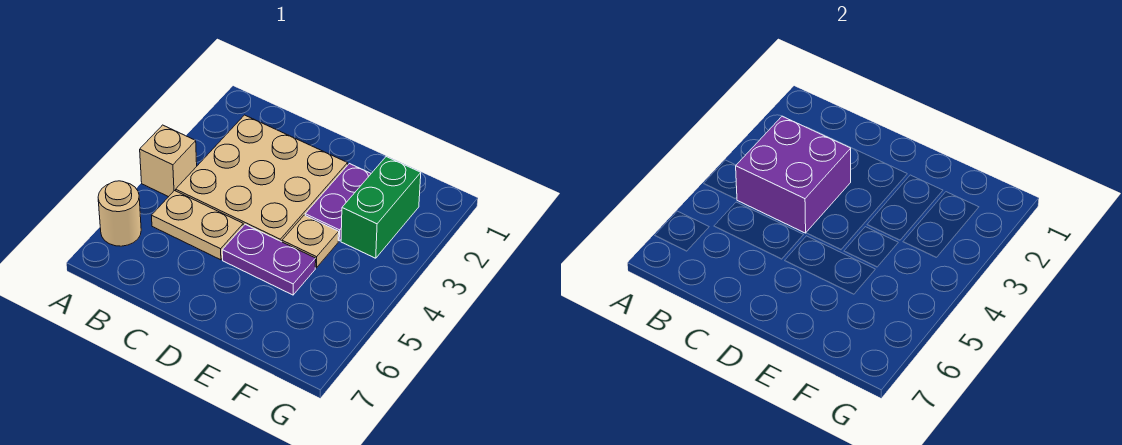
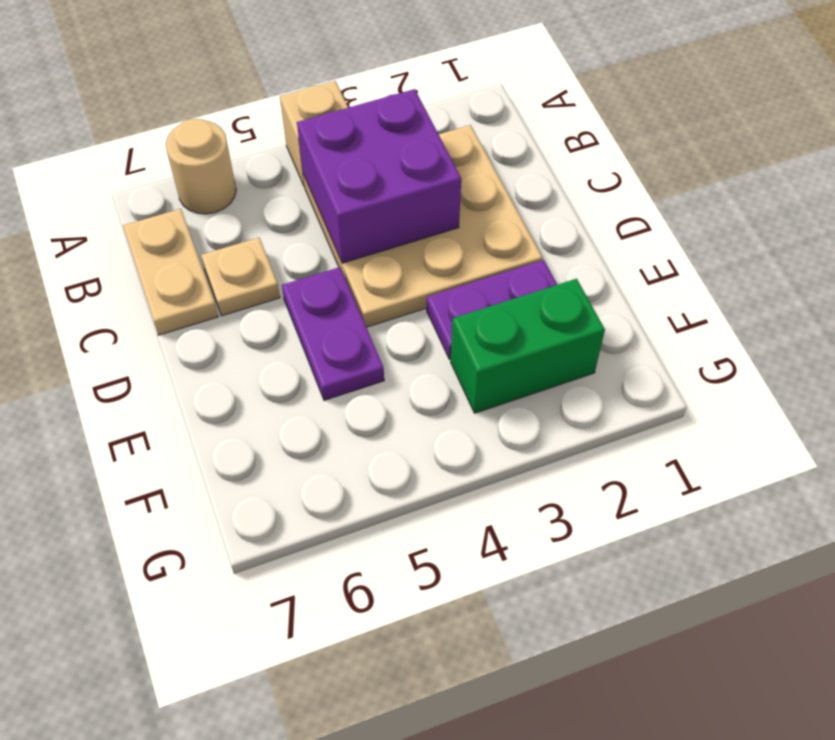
tan 1x2 plate [152,191,243,260] -> tan 1x2 plate moved to [123,209,218,335]
tan 1x1 plate [282,215,339,268] -> tan 1x1 plate moved to [201,238,280,316]

